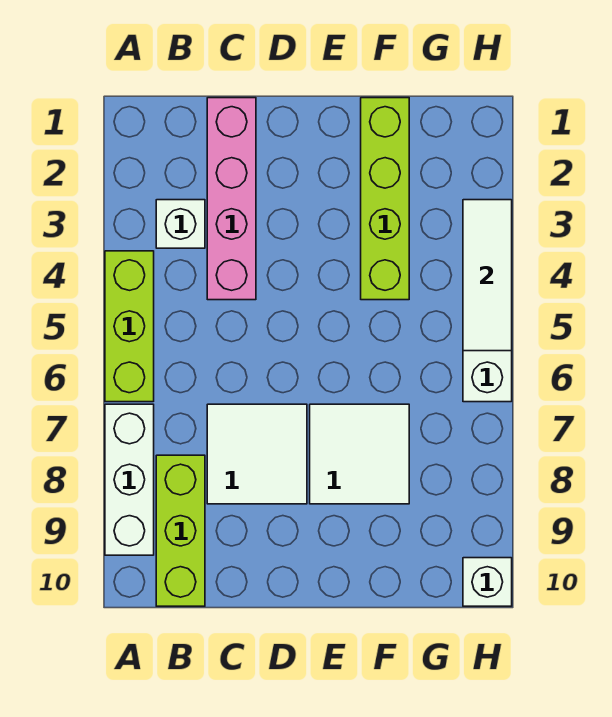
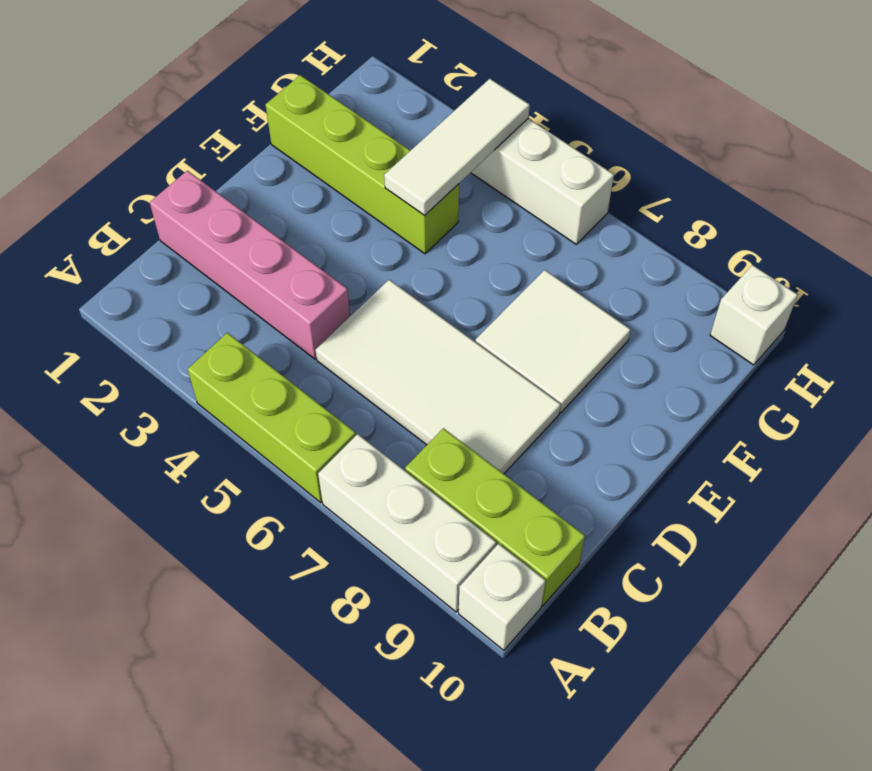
white 1x1 brick [156,200,205,248] -> white 1x1 brick moved to [459,544,546,650]
white 2x2 tile [207,404,307,504] -> white 2x4 tile [315,280,561,474]
white 1x3 tile [463,200,512,351] -> white 1x3 tile turned to [384,79,530,216]

